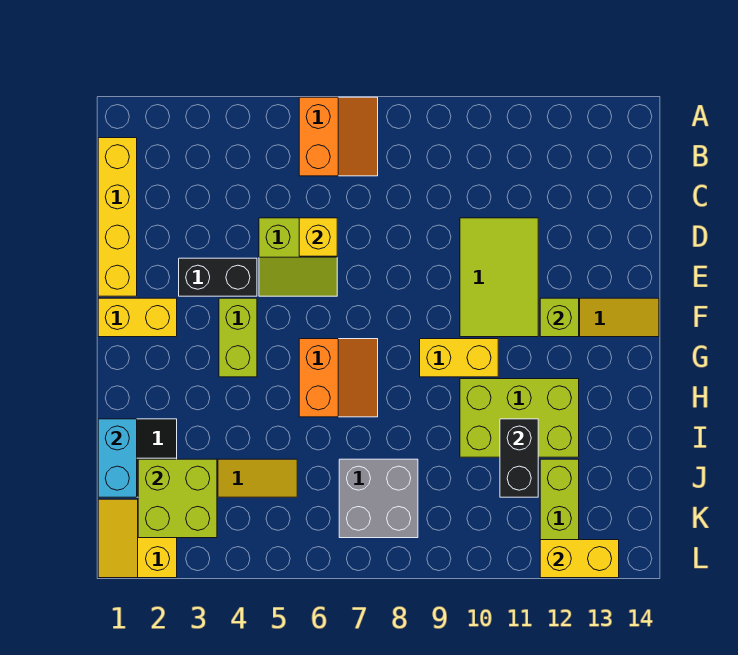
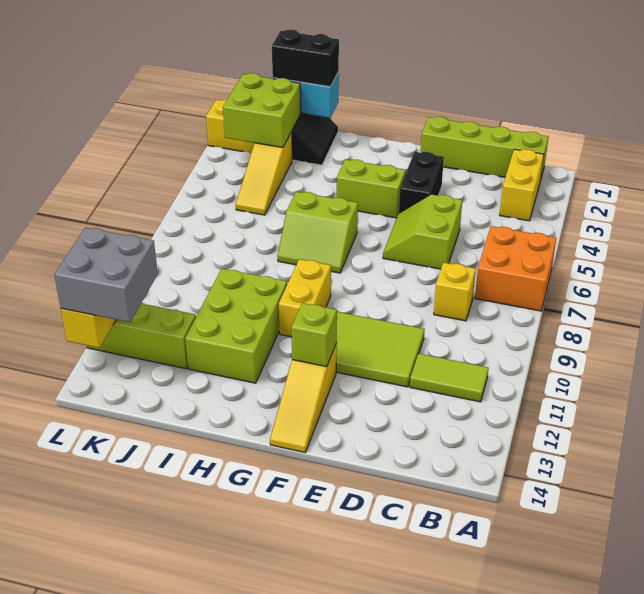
orange 2x2 slope [299,97,378,176] -> orange 2x2 brick [475,226,556,311]
yellow 1x4 brick [98,138,137,296] -> lime 1x4 brick [421,117,549,181]
none -> lime 1x2 tile [410,354,489,402]
yellow 1x1 brick [299,218,337,256] -> yellow 1x1 brick moved to [434,262,476,321]
yellow 1x2 brick [98,298,177,337] -> yellow 1x2 brick moved to [500,149,544,221]
orange 2x2 slope [299,339,378,417] -> lime 2x2 slope [277,192,358,273]
black 1x2 brick [500,419,538,497] -> black 1x2 brick moved to [272,30,339,87]
grey 2x2 brick [339,459,418,538] -> grey 2x2 brick moved to [54,228,158,322]

